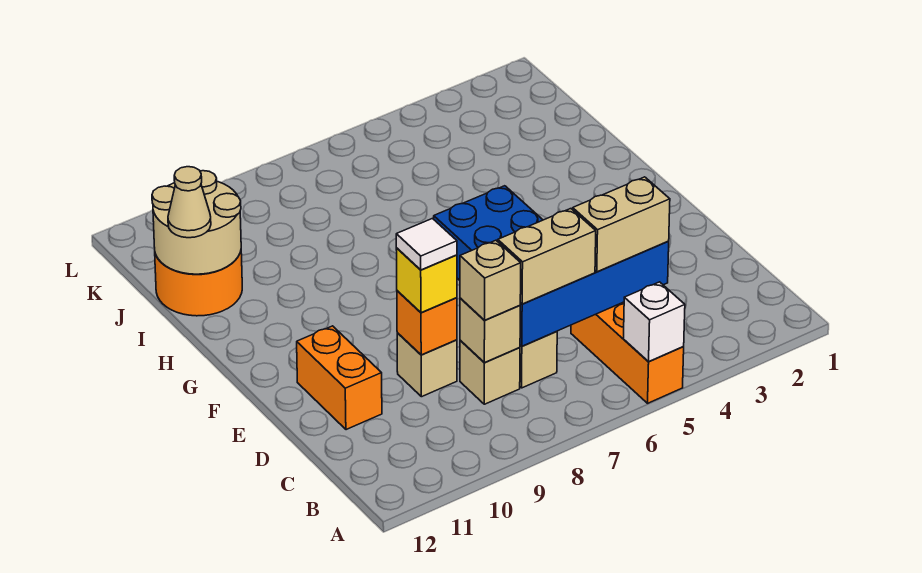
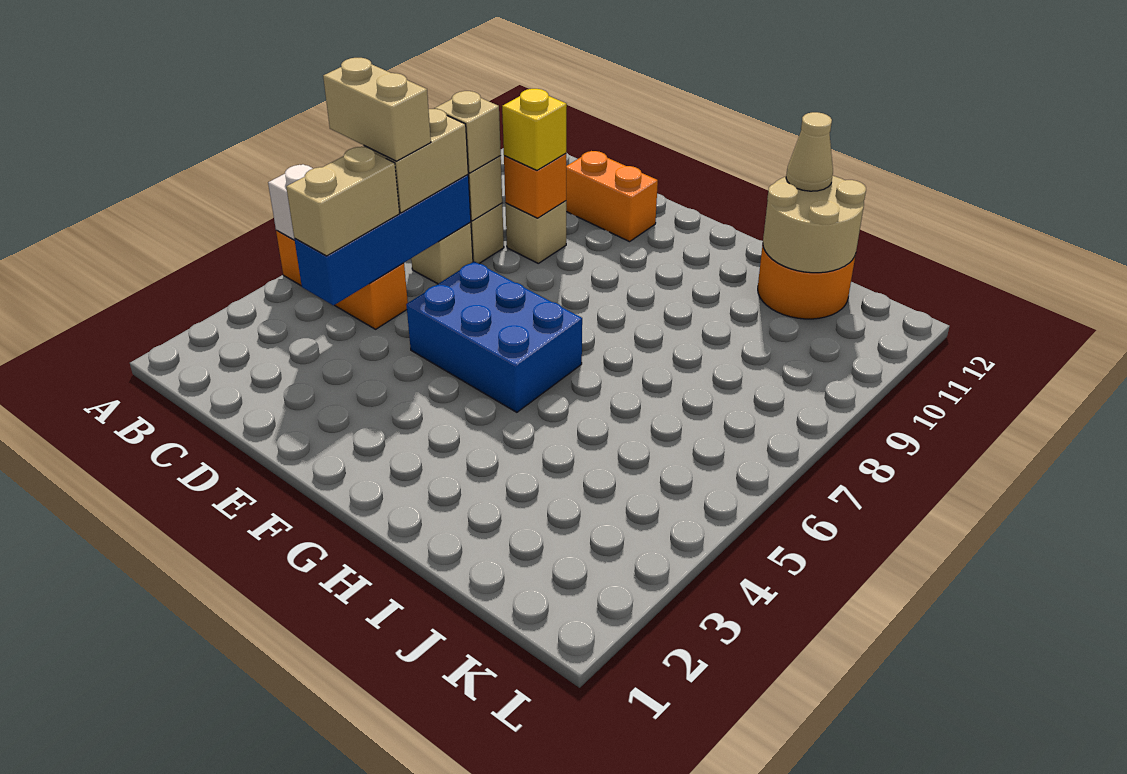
none -> tan 1x2 brick [323,58,431,161]
white 1x1 tile [396,219,457,270] -> none

